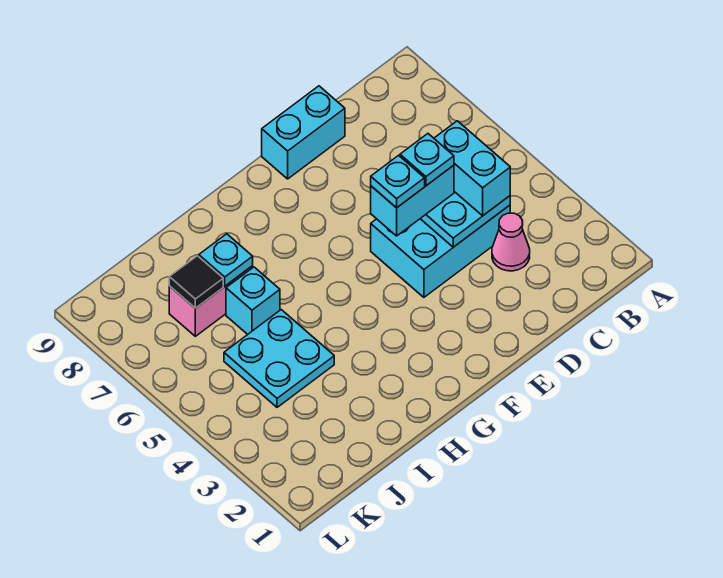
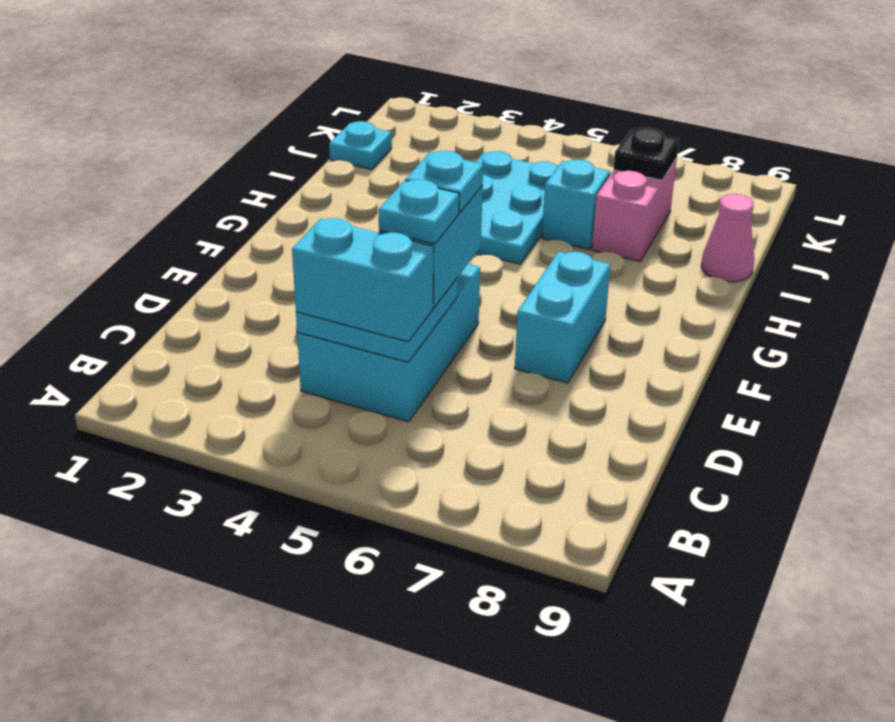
pink 1x1 cone [492,213,530,271] -> pink 1x1 cone moved to [701,194,755,282]
cyan 1x2 brick [262,86,345,179] -> cyan 1x2 brick moved to [515,252,611,383]
cyan 2x2 plate [224,310,334,407] -> cyan 2x3 plate [476,151,558,264]
cyan 1x1 plate [199,234,253,286] -> cyan 1x1 plate moved to [329,121,392,170]
black 1x1 tile [169,256,223,308] -> black 1x1 plate [614,128,679,180]

